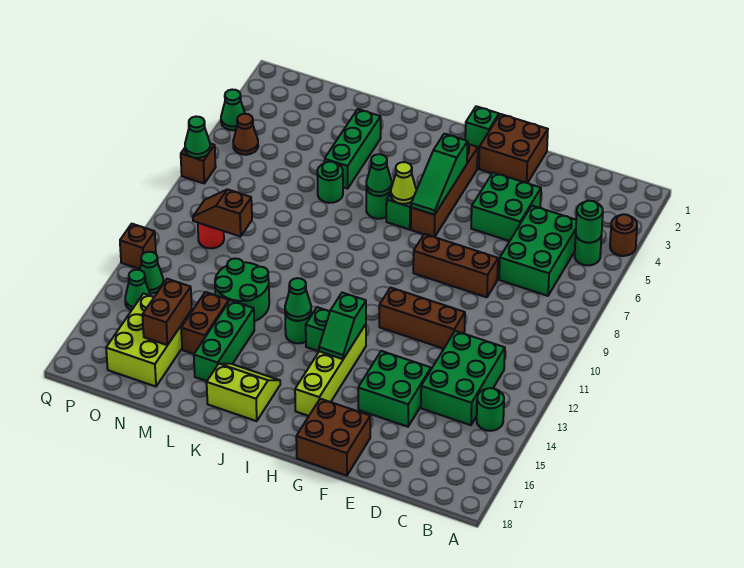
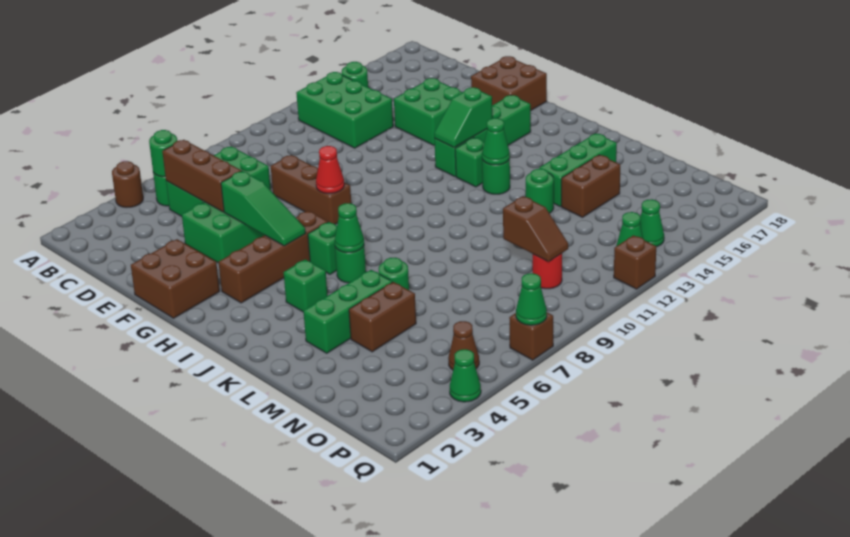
green 2x3 brick [421,331,505,425] -> green 2x3 brick turned to [296,72,393,148]
brown 1x3 brick [379,288,465,349] -> brown 1x3 brick moved to [162,140,241,212]
none -> red 1x1 cone [316,146,344,193]
green 1x1 brick [465,106,499,149] -> green 1x1 brick moved to [283,259,328,312]
green 1x3 slope [411,134,468,215] -> green 1x3 slope turned to [221,171,306,246]
lime 1x4 brick [295,324,366,416] -> green 1x4 brick [434,95,531,177]
green 1x2 slope [319,293,366,359] -> green 1x2 slope turned to [434,87,492,148]
lime 1x1 cone [391,162,416,204] -> none
lime 2x2 slope [207,364,280,421] -> none
green 2x2 round brick [215,258,269,321] -> green 1x1 round brick [526,169,554,213]
lime 2x3 brick [106,294,192,387] -> none
brown 1x2 brick [143,279,192,345] -> brown 1x2 brick moved to [349,282,416,352]

